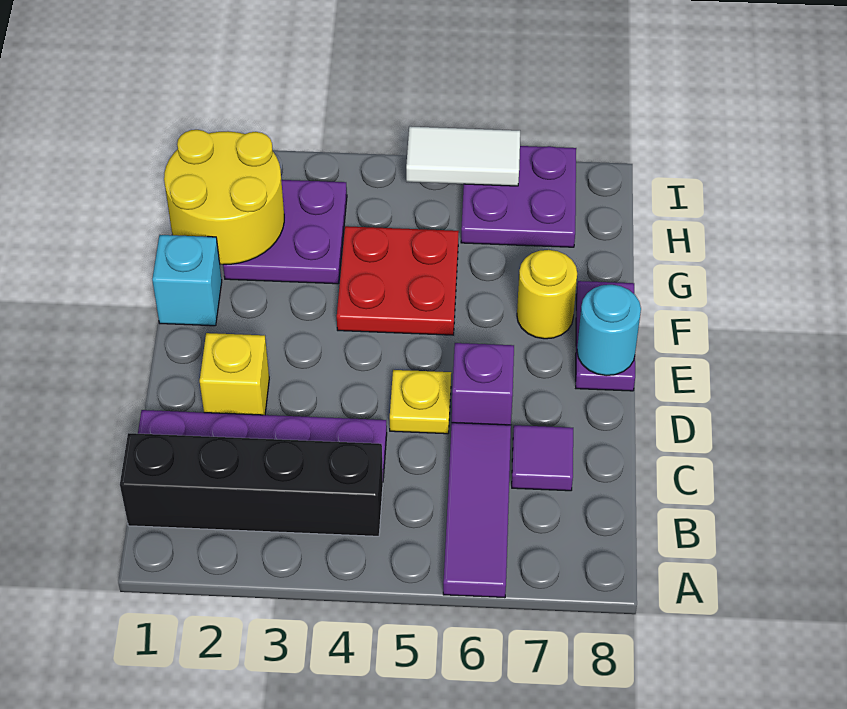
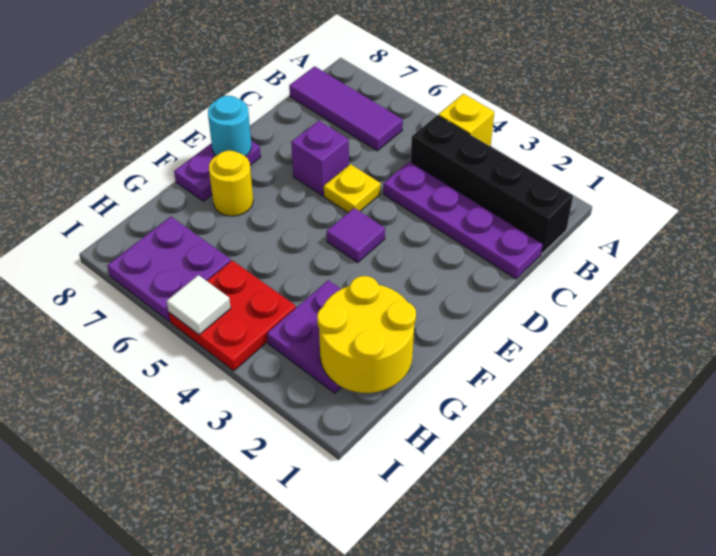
purple 1x3 tile [443,423,511,598] -> purple 1x3 tile turned to [289,66,403,151]
purple 1x1 tile [512,425,573,491] -> purple 1x1 tile moved to [327,208,385,262]
yellow 1x1 brick [200,333,269,415] -> yellow 1x1 brick moved to [438,94,494,147]
cyan 1x1 brick [152,235,222,326] -> none
red 2x2 plate [337,226,459,335] -> red 2x2 plate moved to [169,260,296,371]
white 1x2 tile [406,126,520,186] -> white 1x1 tile [167,275,231,335]

